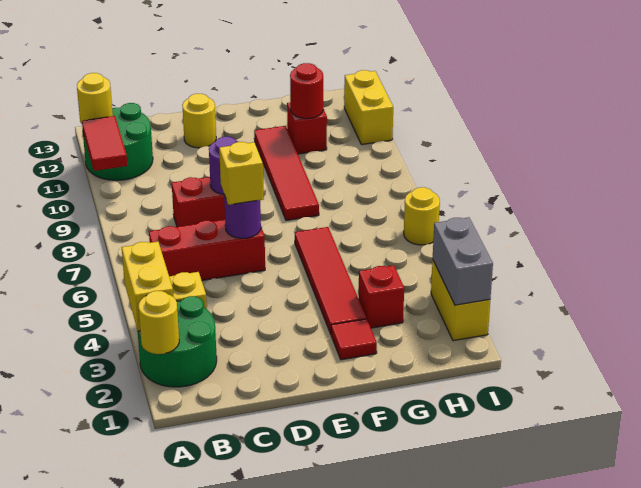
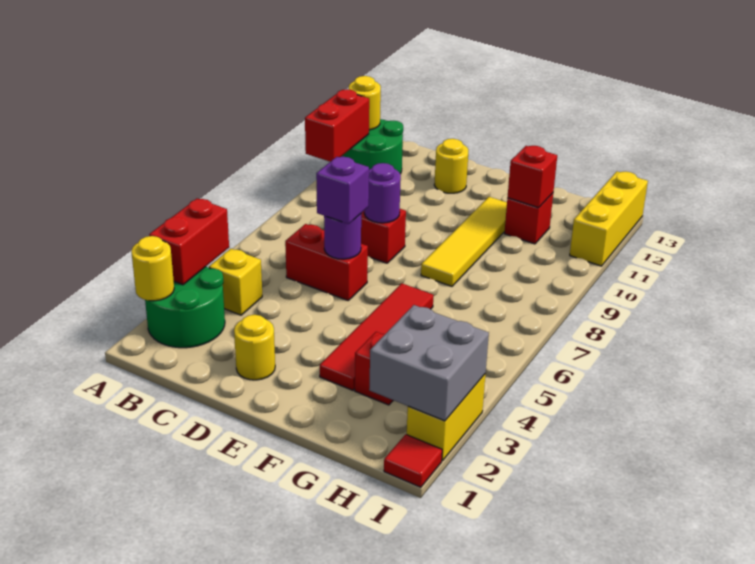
yellow 1x2 brick [122,242,173,331] -> red 1x2 brick [149,199,229,285]
red 1x2 tile [82,116,127,171] -> red 1x2 brick [305,89,369,162]
red 1x3 brick [149,220,265,280] -> red 1x2 brick [285,224,368,300]
yellow 1x1 brick [219,142,264,205] -> purple 1x1 brick [316,157,369,224]
red 1x1 tile [331,319,377,360] -> red 1x1 tile moved to [384,434,442,487]
red 1x4 tile [254,126,319,221] -> yellow 1x4 tile [421,197,507,286]
red 1x1 round brick [290,63,323,119] -> red 1x1 brick [507,146,557,208]
grey 1x2 brick [433,217,493,305] -> grey 2x2 brick [369,305,489,421]
yellow 1x1 round brick [404,187,440,245] -> yellow 1x1 round brick moved to [234,315,275,380]
yellow 1x2 brick [344,70,393,145] -> yellow 1x3 brick [570,172,648,266]

